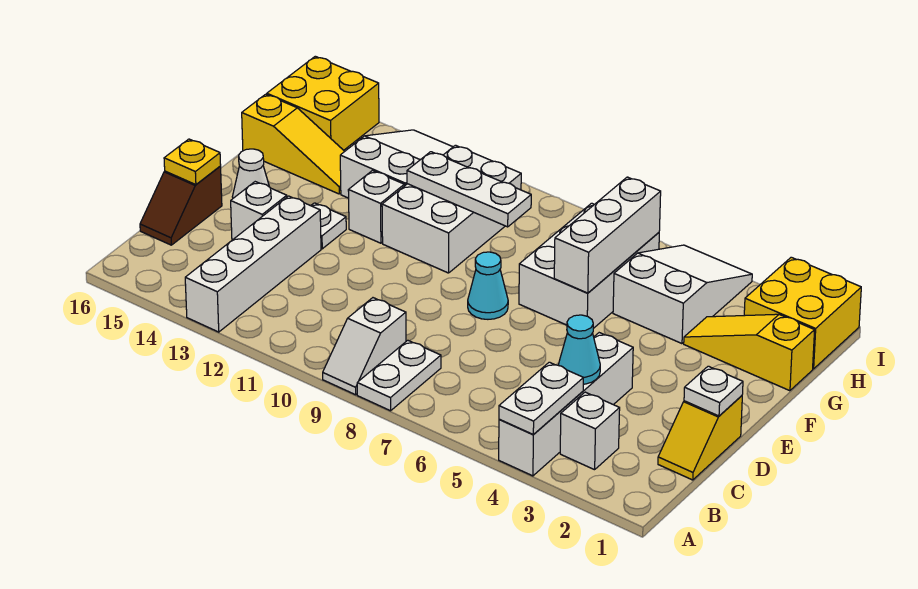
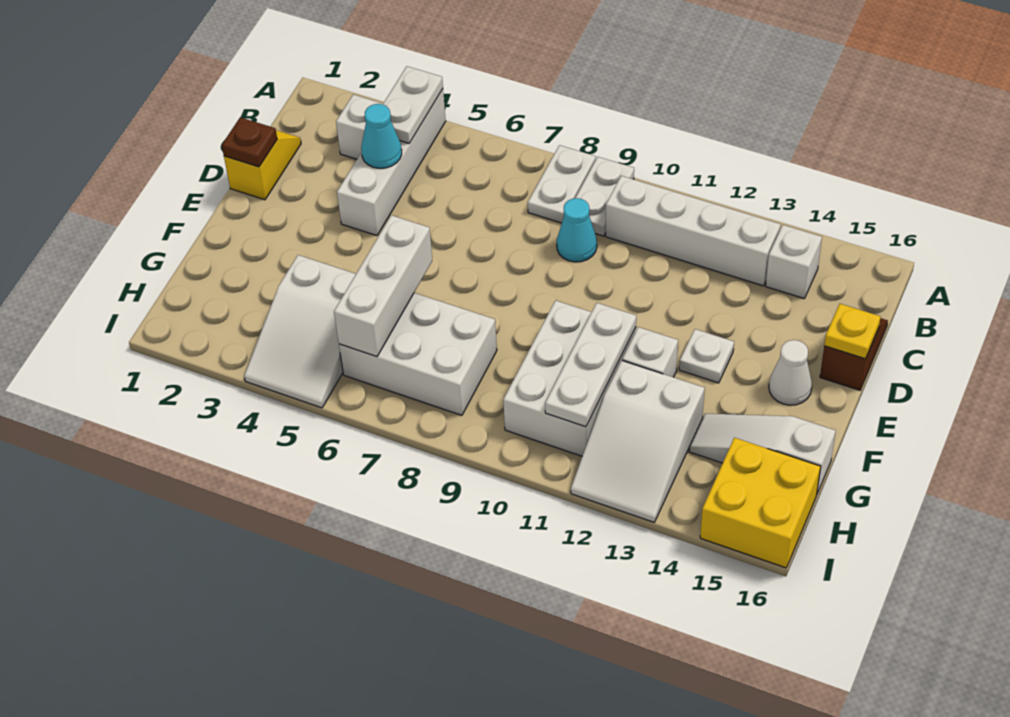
white 1x2 slope [323,298,406,395] -> white 1x2 plate [576,157,634,236]
white 1x4 brick [185,196,321,332] -> white 1x4 brick turned to [606,176,781,286]
white 1x1 plate [684,366,743,416] -> brown 1x1 plate [222,117,277,167]
white 1x1 brick [231,182,287,240] -> white 1x1 brick moved to [766,225,822,299]
cyan 1x1 cone [468,252,508,319] -> cyan 1x1 cone moved to [557,198,597,262]
white 2x3 brick [519,203,659,328] -> white 2x3 brick turned to [339,293,497,415]
yellow 1x3 slope [684,314,815,391] -> none
white 1x3 plate [407,152,531,227] -> white 1x3 plate turned to [545,303,636,427]
yellow 1x3 slope [242,94,345,194] -> white 1x3 slope [689,414,836,493]
yellow 2x2 brick [744,257,861,369] -> none

